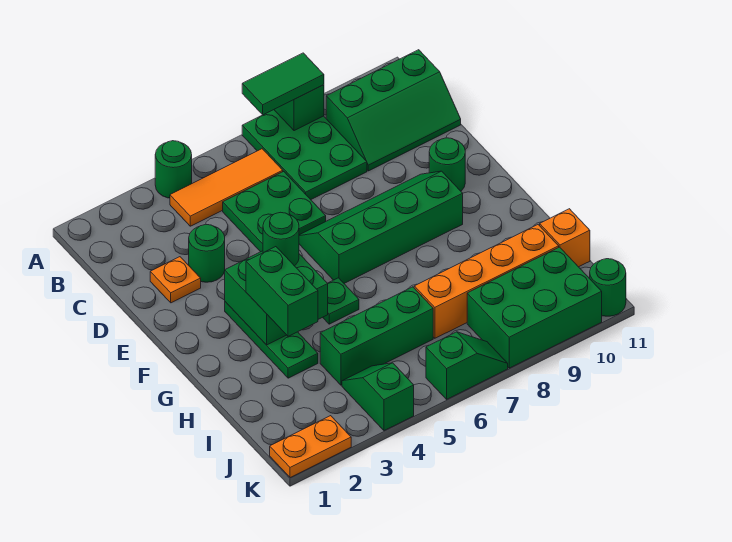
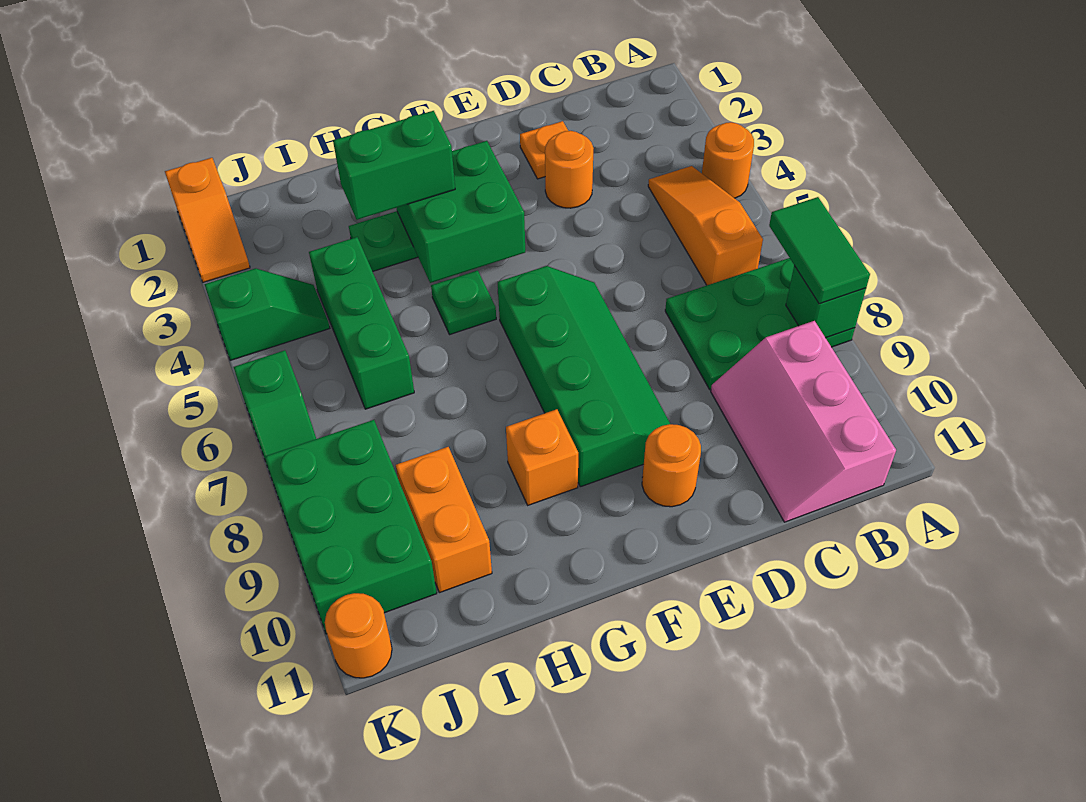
green 1x1 round brick [155,141,192,198] -> orange 1x1 round brick [702,122,754,198]
orange 1x3 tile [170,149,283,226] -> orange 1x3 slope [648,166,763,285]
green 2x3 slope [326,50,461,171] -> pink 2x3 slope [711,321,896,522]
green 2x2 plate [223,171,326,252] -> none
green 1x1 round brick [189,225,225,282] -> orange 1x1 round brick [545,131,593,208]
green 1x1 round brick [429,138,465,191] -> orange 1x1 round brick [642,424,701,507]
green 1x1 round brick [263,212,299,266] -> none
orange 1x4 brick [414,225,559,338] -> orange 1x2 brick [396,447,492,593]
orange 1x1 brick [540,209,590,267] -> orange 1x1 brick moved to [506,409,578,505]
orange 1x2 plate [270,416,351,478] -> orange 1x2 slope [165,158,250,282]
green 1x1 round brick [590,259,626,316] -> orange 1x1 round brick [325,593,392,678]

